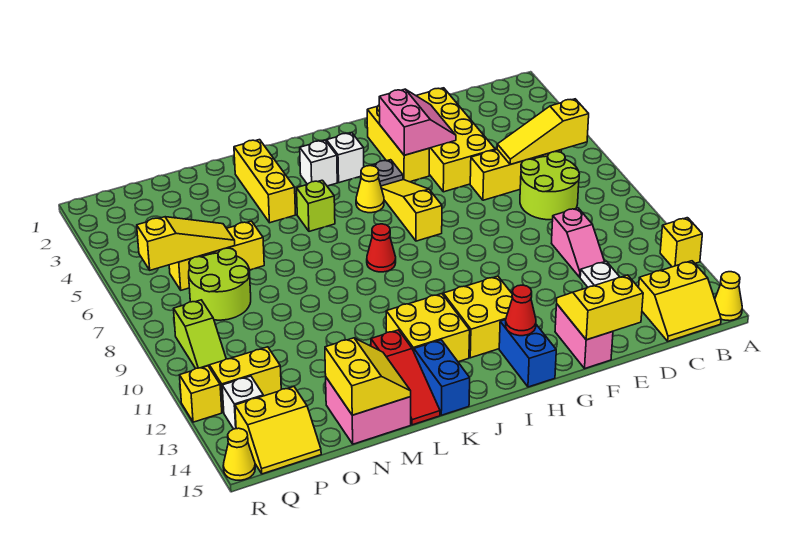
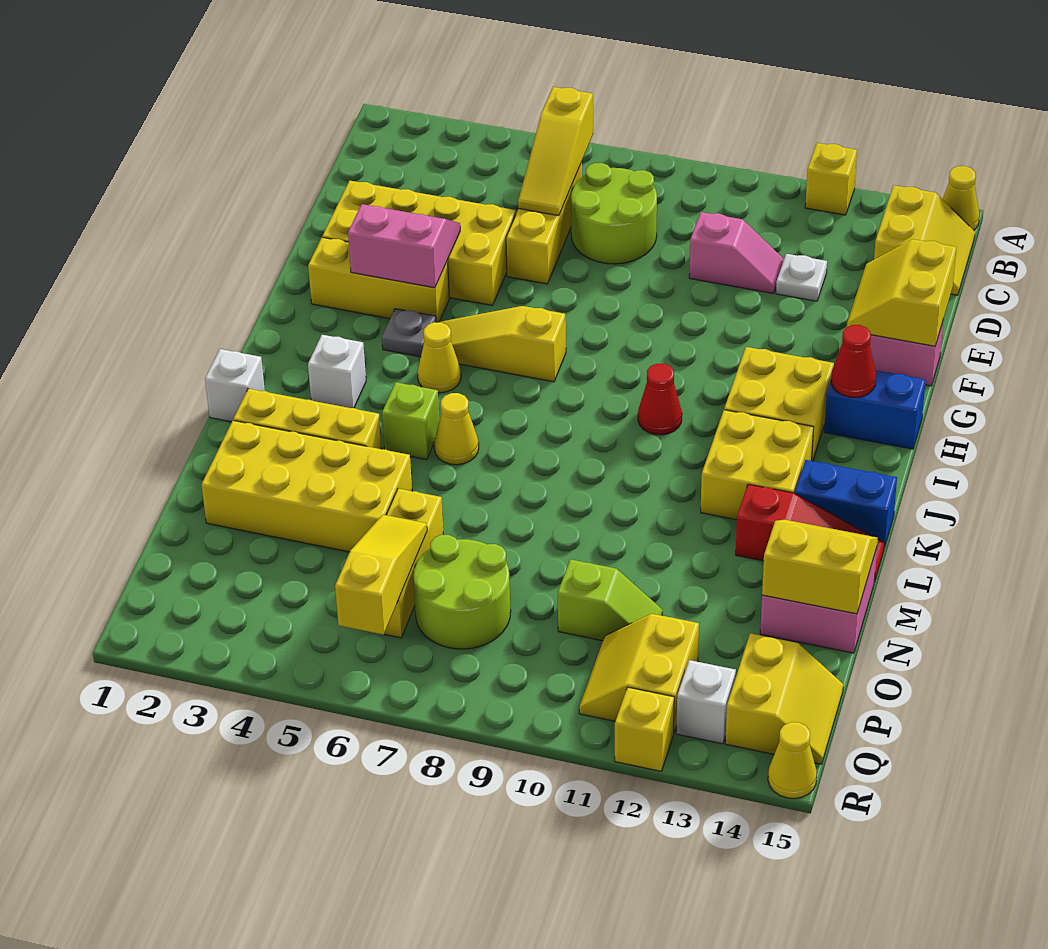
white 1x1 brick [327,133,364,183] -> white 1x1 brick moved to [205,349,265,422]
red 1x1 cone [367,224,396,272] -> red 1x1 cone moved to [638,364,682,435]
none -> yellow 1x1 cone [434,393,479,465]
none -> yellow 2x4 brick [201,420,412,552]
lime 1x2 slope [174,300,226,369] -> lime 1x2 slope moved to [558,559,662,641]

